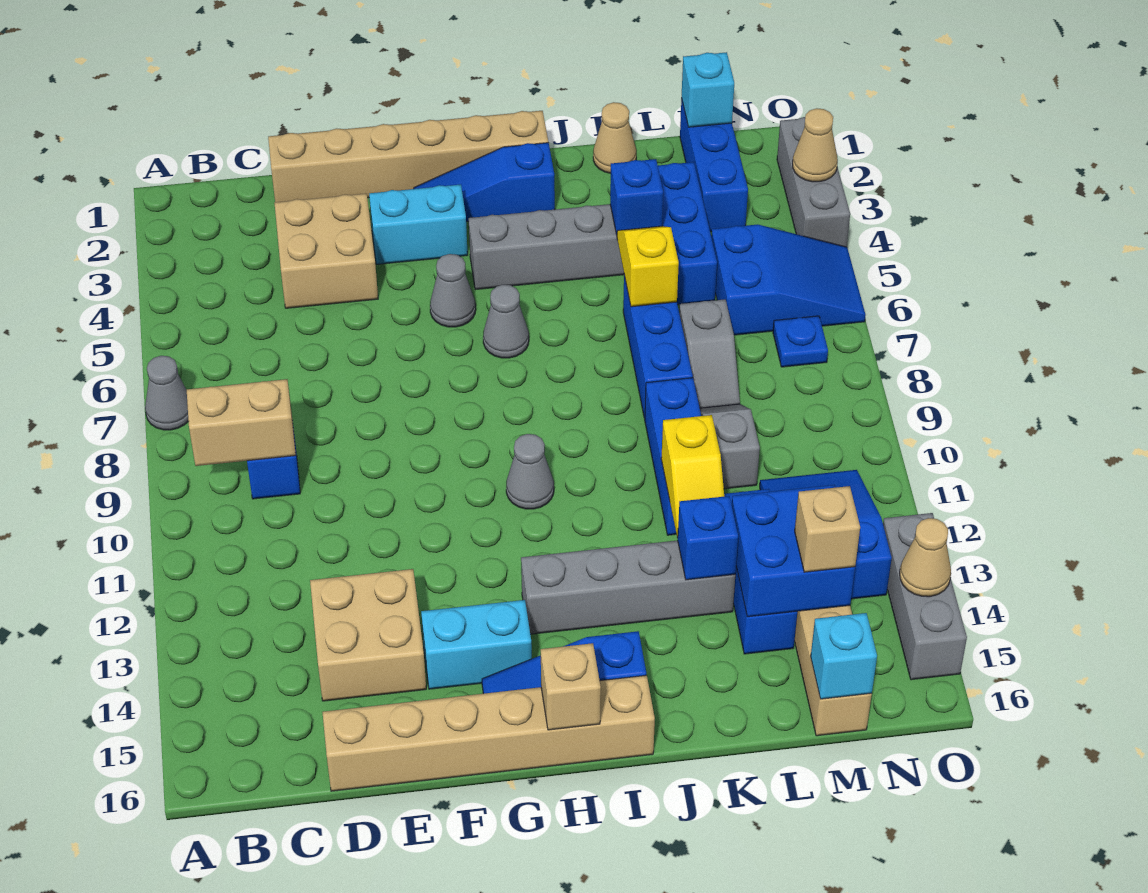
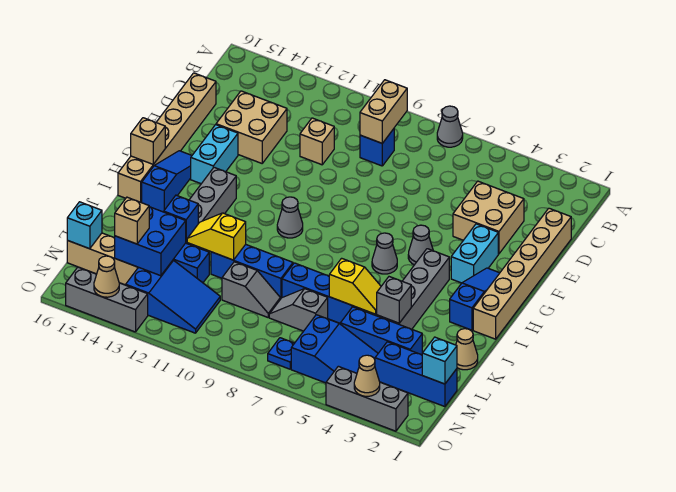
none -> tan 1x1 brick [300,118,334,165]
blue 1x1 brick [610,159,663,235] -> grey 1x1 brick [377,277,411,323]
blue 2x3 slope [711,224,866,335] -> blue 2x3 slope turned to [291,315,378,383]

